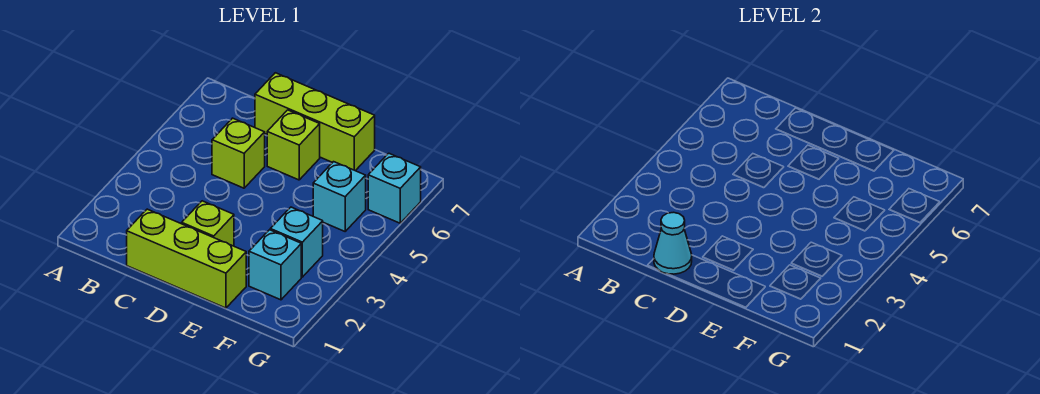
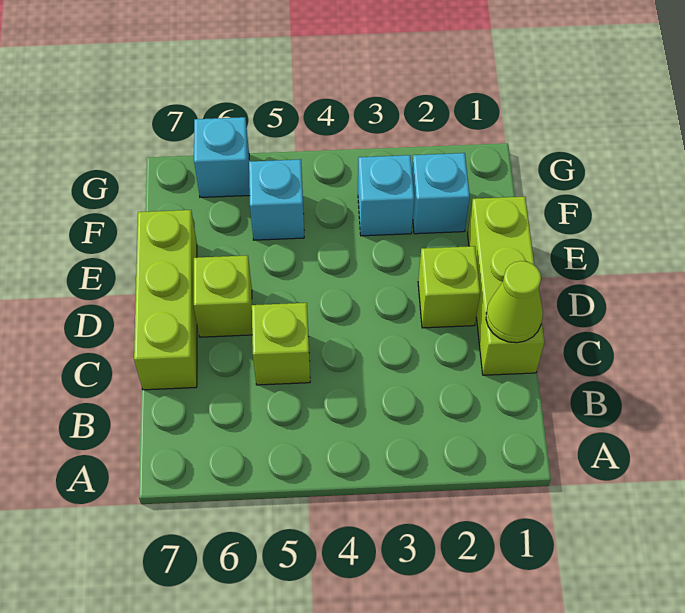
cyan 1x1 cone [654,212,692,274] -> lime 1x1 cone [486,261,543,343]

